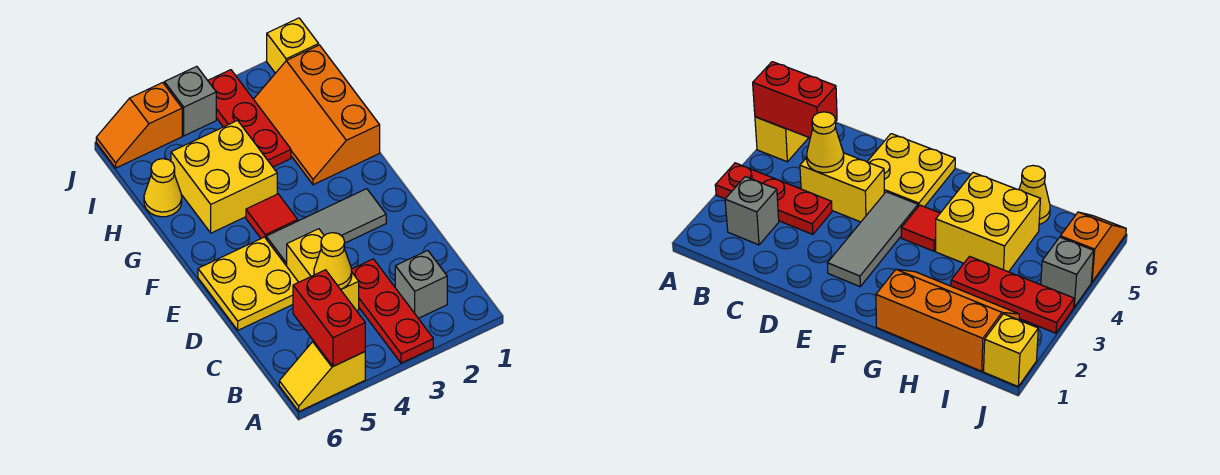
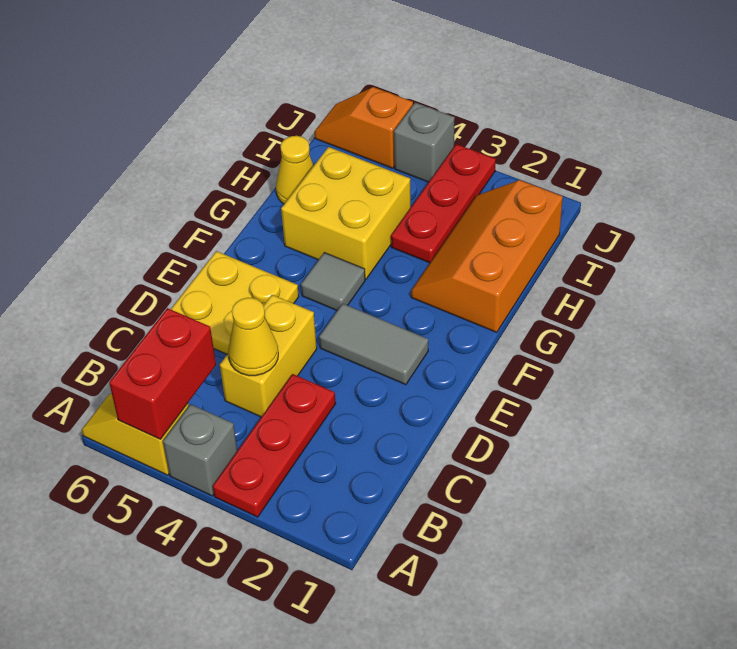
grey 1x1 brick [395,251,447,318] -> grey 1x1 brick moved to [163,404,238,496]
grey 1x3 tile [266,189,386,266] -> grey 1x2 tile [319,304,428,385]
red 1x1 tile [246,194,298,238] -> grey 1x1 tile [301,253,365,311]
yellow 1x1 brick [267,18,319,73] -> none

